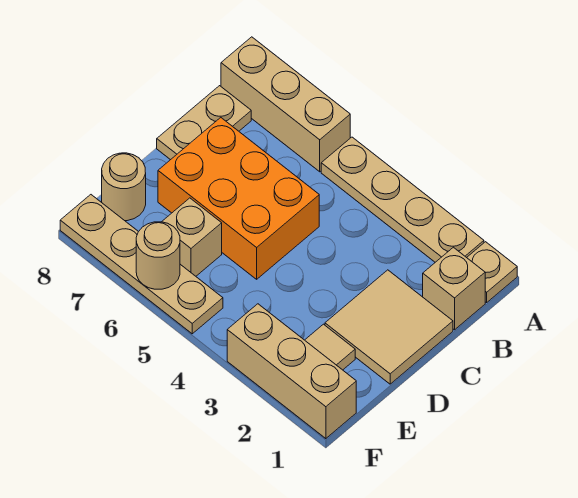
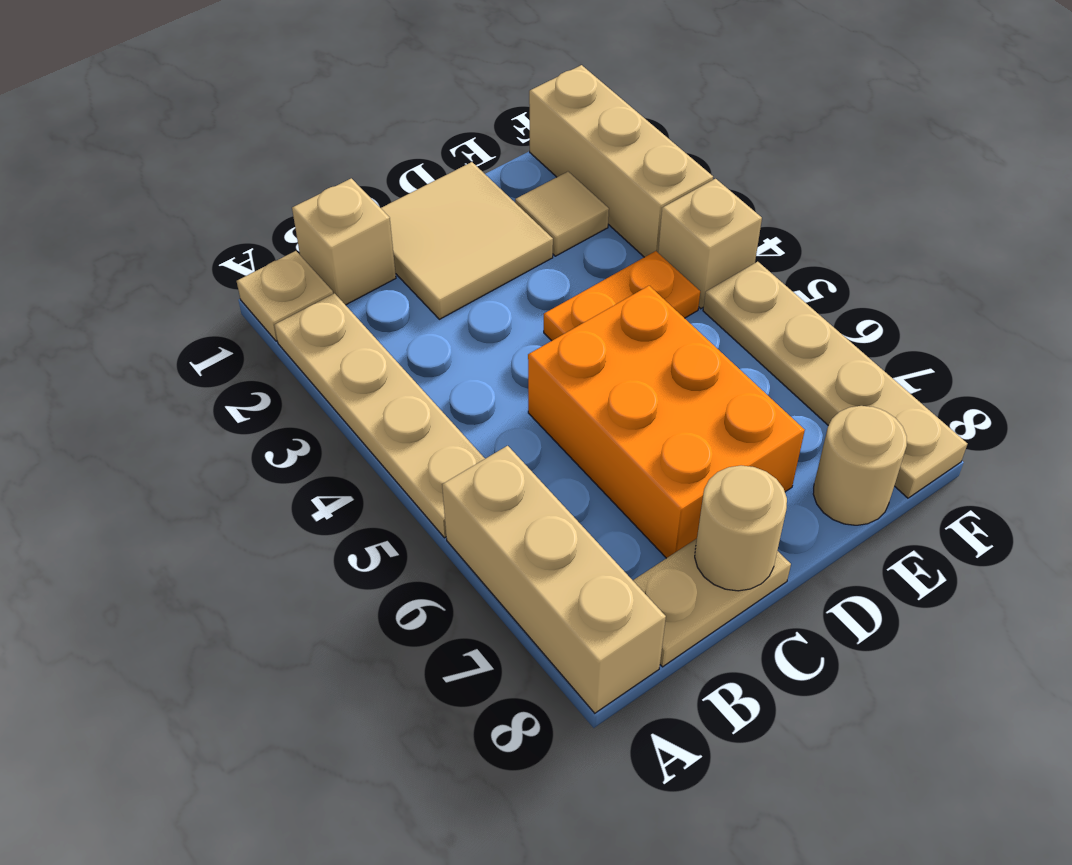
none -> orange 1x2 plate [544,251,700,341]
tan 1x1 brick [162,198,222,276] -> tan 1x1 brick moved to [658,179,762,309]
tan 1x1 round brick [136,222,180,289] -> tan 1x1 round brick moved to [695,465,787,591]

